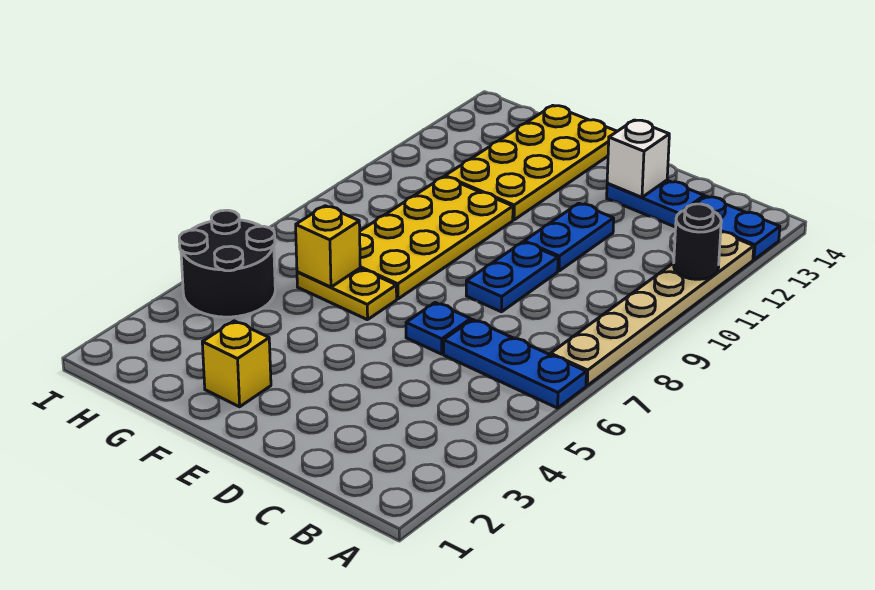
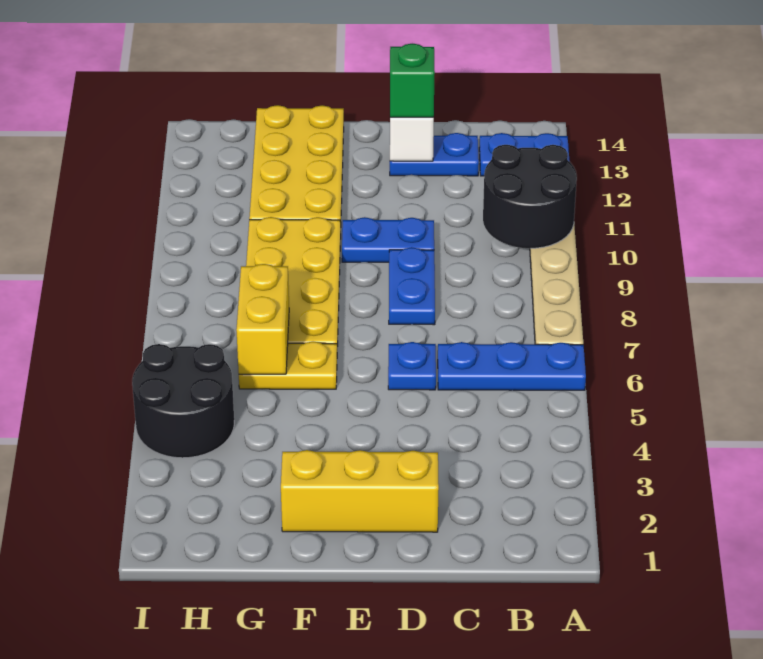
black 1x1 round brick [674,204,721,279] -> black 2x2 round brick [483,145,577,248]
blue 1x2 plate [524,203,614,271] -> blue 1x2 plate turned to [342,217,434,262]
none -> green 1x1 brick [390,44,435,117]
yellow 1x1 brick [202,321,271,407] -> yellow 1x3 brick [281,450,439,532]
yellow 1x1 brick [296,206,360,287] -> yellow 1x2 brick [236,264,289,374]

